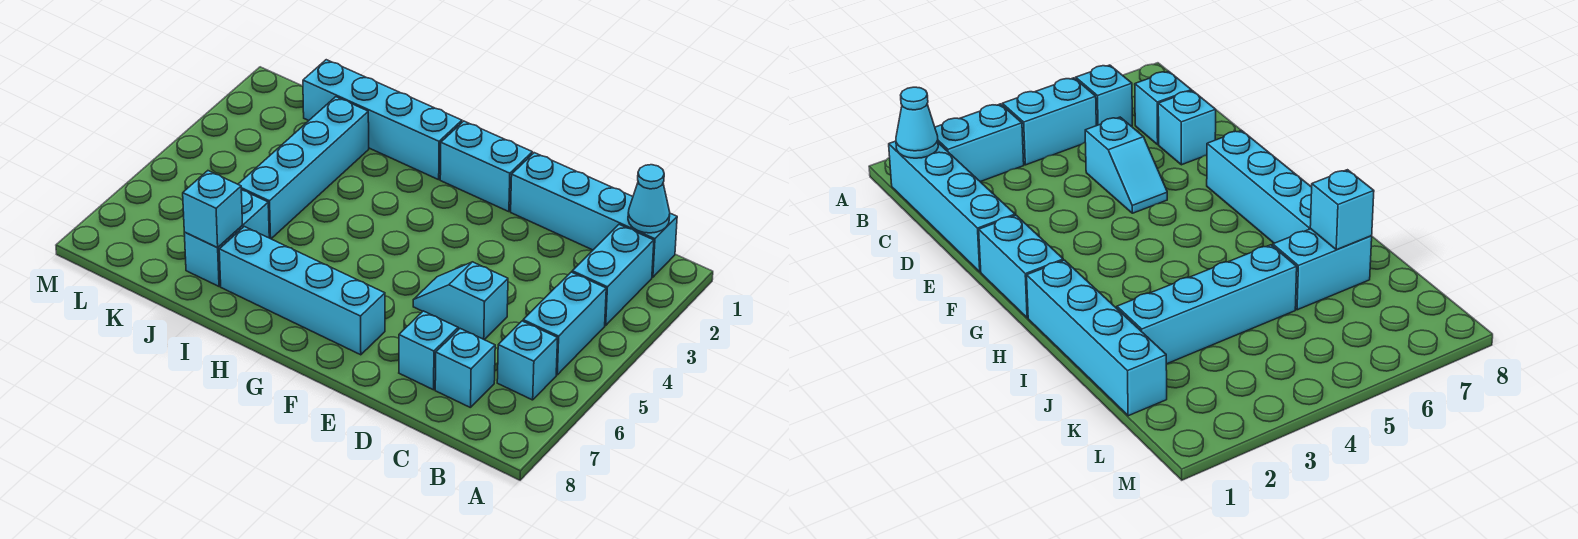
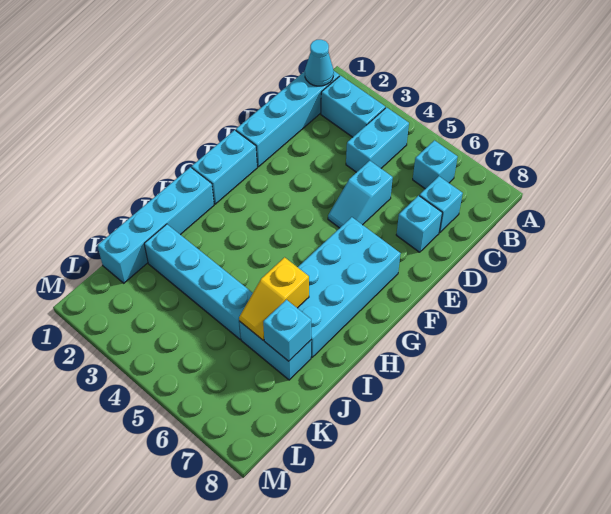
cyan 1x2 brick [523,272,606,375] -> cyan 1x2 brick turned to [346,107,409,172]
cyan 1x4 brick [219,226,385,355] -> cyan 2x4 brick [298,217,401,357]
none -> yellow 1x2 slope [239,257,309,340]

